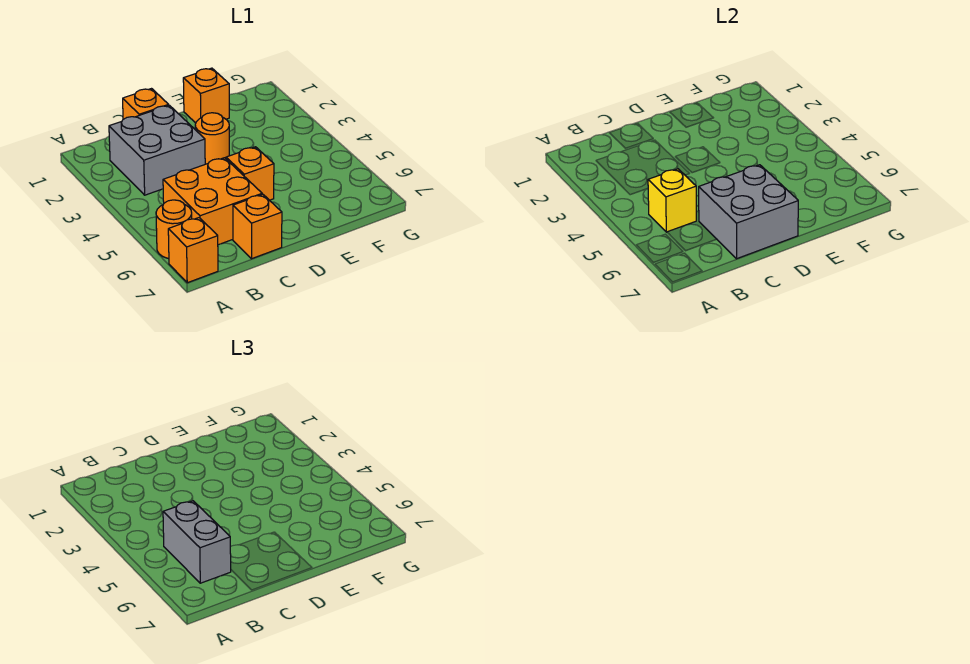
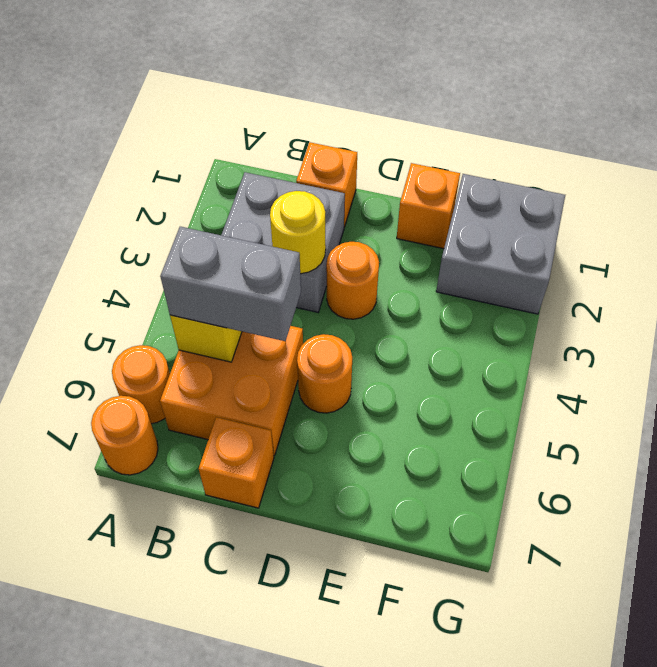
orange 1x1 brick [168,218,218,283] -> orange 1x1 round brick [91,396,158,475]
grey 1x2 brick [163,501,231,583] -> grey 1x2 brick turned to [160,227,301,341]
none -> yellow 1x1 round brick [270,191,326,274]
grey 2x2 brick [699,165,798,259] -> grey 2x2 brick moved to [436,174,565,314]
orange 1x1 brick [226,147,274,200] -> orange 1x1 round brick [297,334,352,413]

